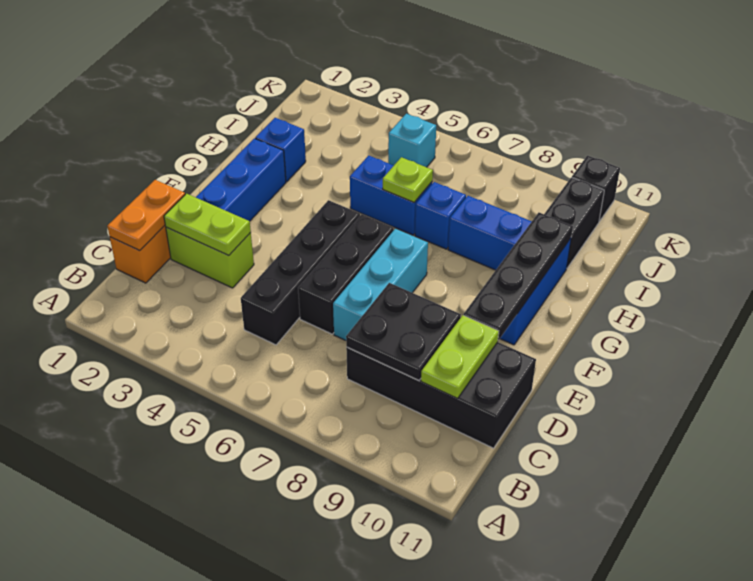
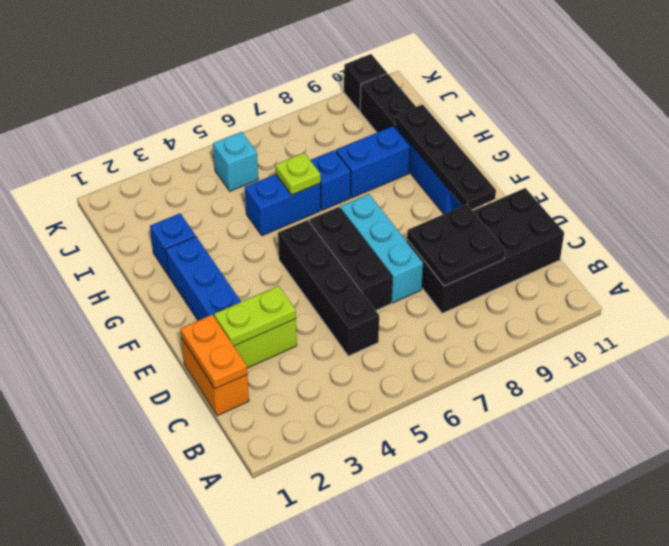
lime 1x2 plate [421,315,499,398] -> none

